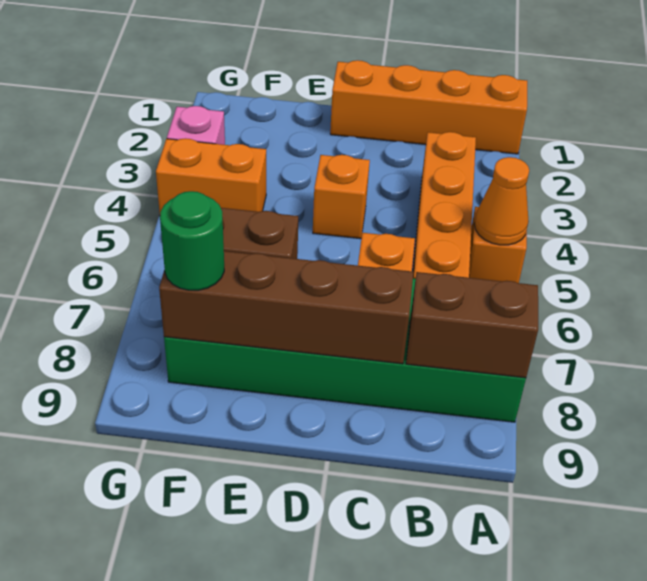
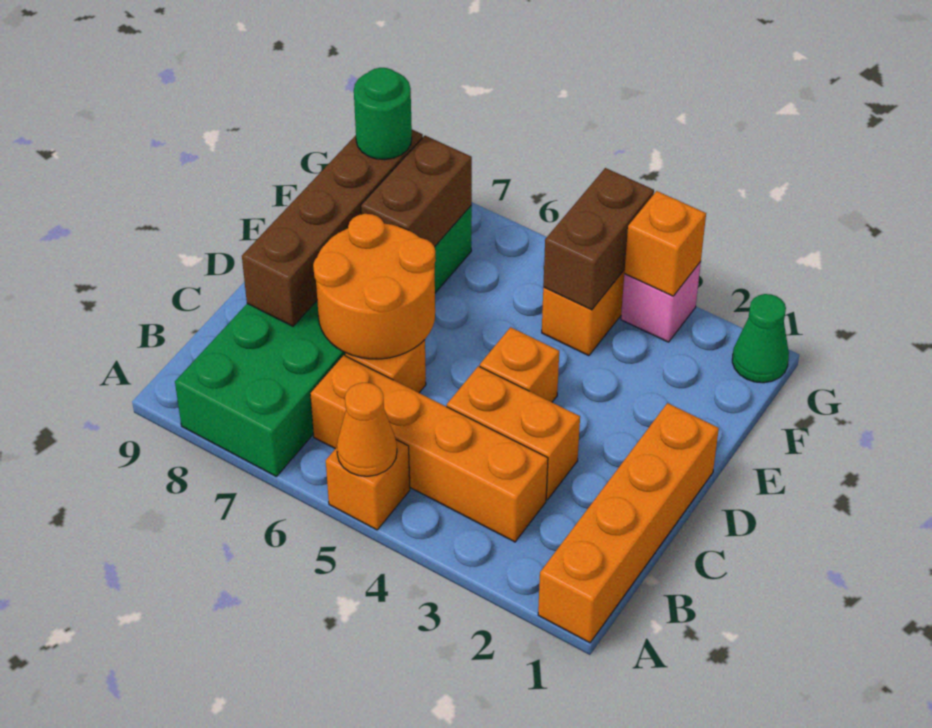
brown 1x2 brick [406,272,538,378] -> brown 1x2 brick moved to [543,168,654,310]
none -> orange 1x2 brick [447,366,580,500]
none -> orange 2x2 round brick [313,214,436,359]
none -> green 1x1 cone [732,294,789,383]
none -> orange 1x1 brick [624,191,706,296]

